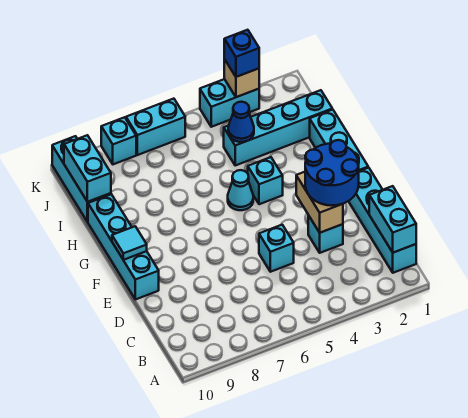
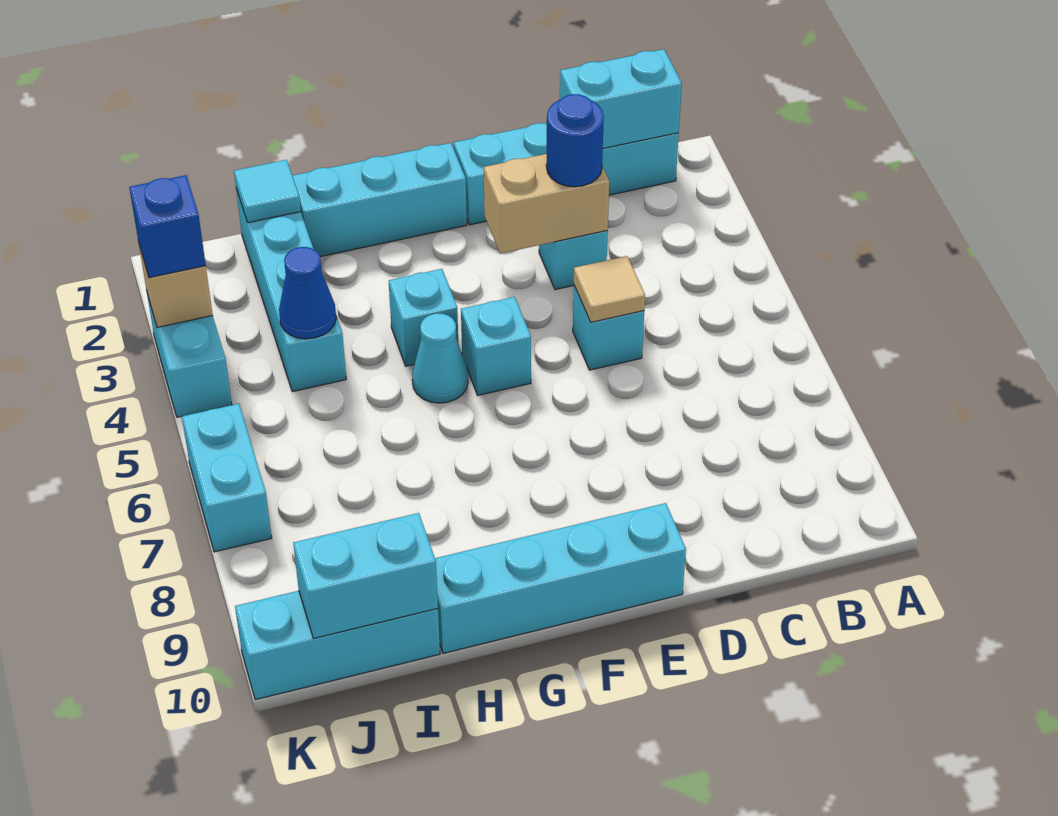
blue 2x2 round brick [305,140,359,206] -> blue 1x1 round brick [546,94,604,187]
none -> tan 1x1 tile [574,256,645,322]
cyan 1x1 tile [112,226,147,260] -> cyan 1x1 tile moved to [234,160,301,223]
cyan 1x1 brick [101,117,136,164] -> cyan 1x1 brick moved to [461,297,531,395]

